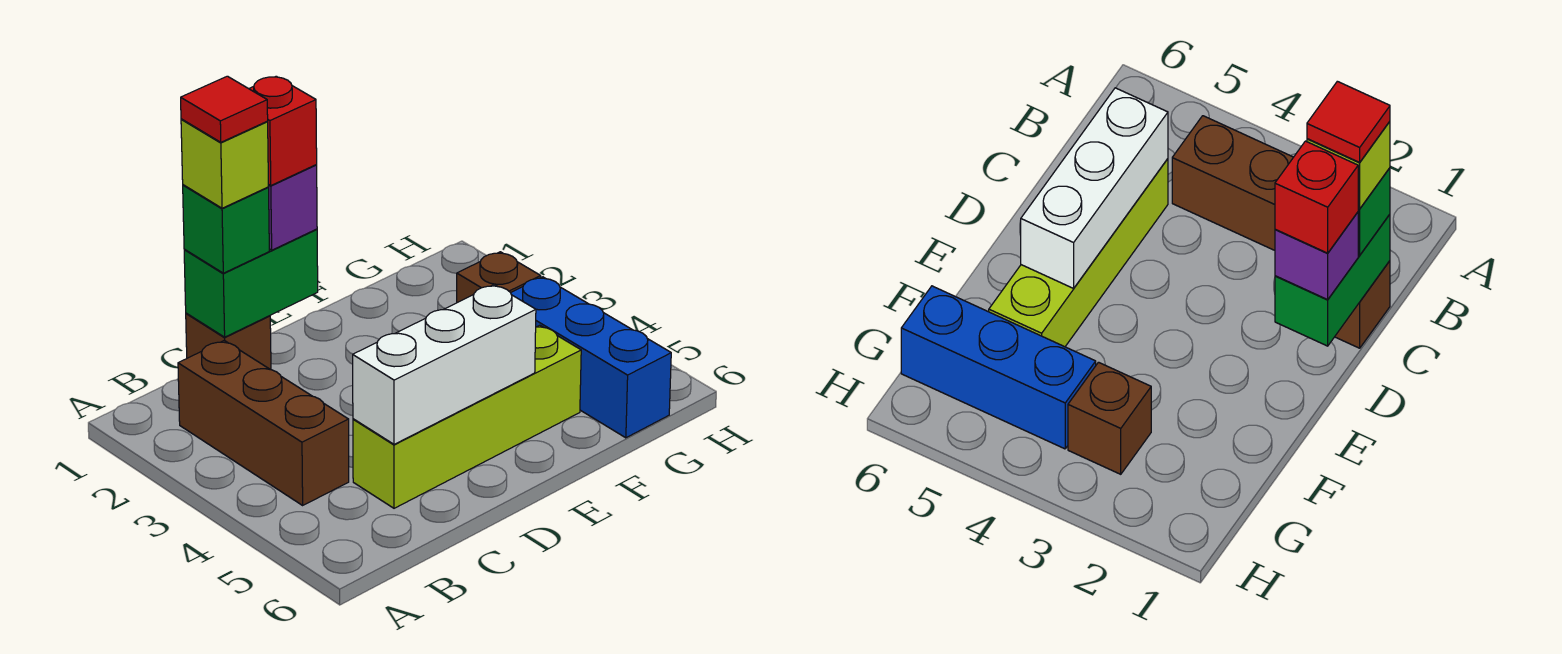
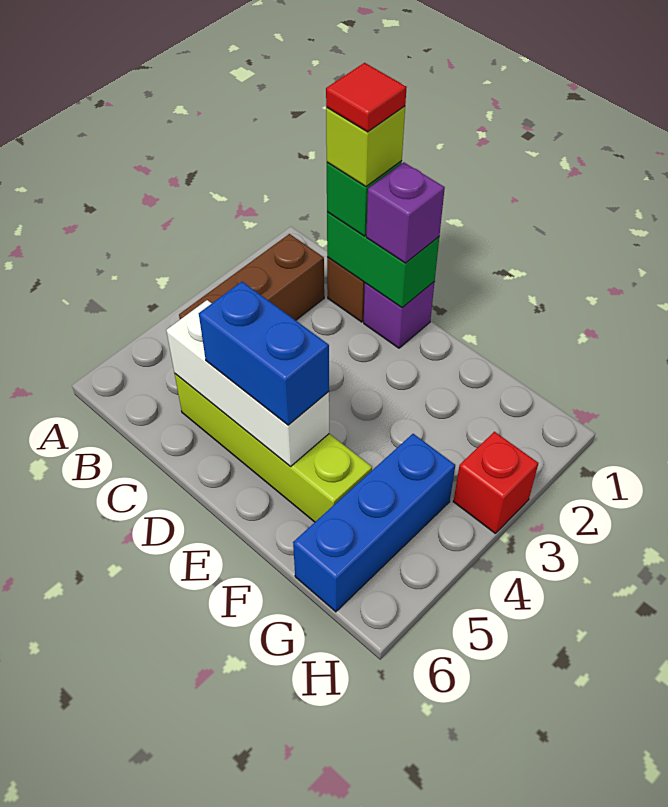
none -> purple 1x1 brick [364,281,435,348]
red 1x1 brick [249,76,317,185] -> red 1x1 brick moved to [453,432,538,534]
none -> blue 1x2 brick [199,282,329,425]
brown 1x1 brick [457,252,541,303] -> none

